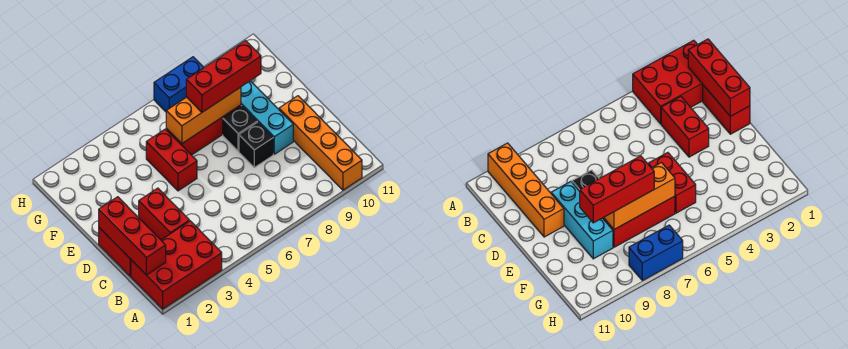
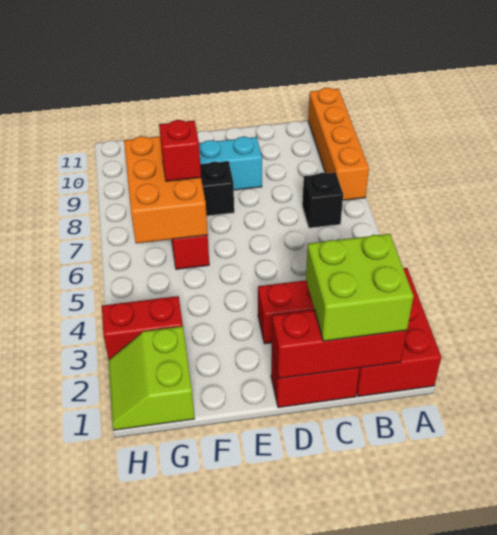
orange 1x4 brick [279,96,362,190] -> orange 1x4 brick turned to [308,88,369,200]
none -> lime 2x2 brick [306,234,414,341]
black 1x1 brick [239,122,273,167] -> black 1x1 brick moved to [302,173,343,228]
red 1x2 brick [146,129,197,191] -> red 1x2 brick moved to [102,296,183,360]
orange 1x3 brick [166,87,241,143] -> orange 2x3 brick [124,136,208,243]
red 1x3 brick [186,41,261,112] -> red 1x1 brick [159,120,201,181]
none -> lime 2x2 slope [108,326,194,430]
blue 1x2 brick [154,57,204,112] -> none

